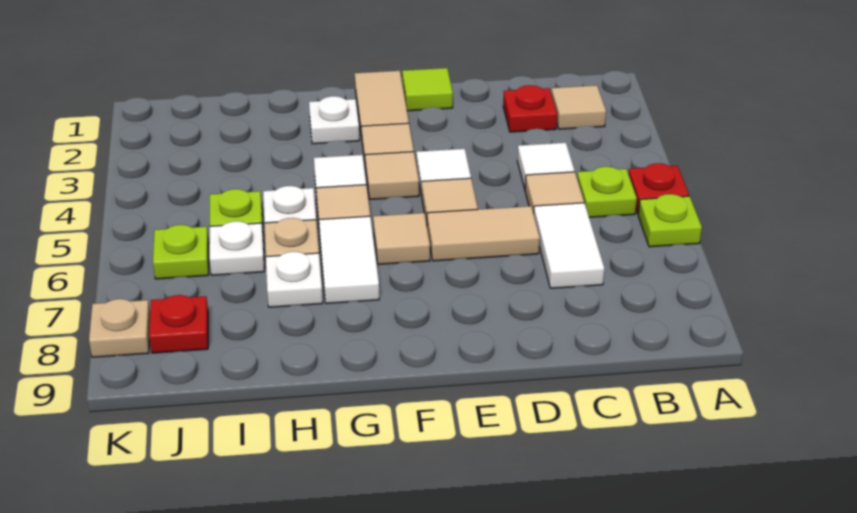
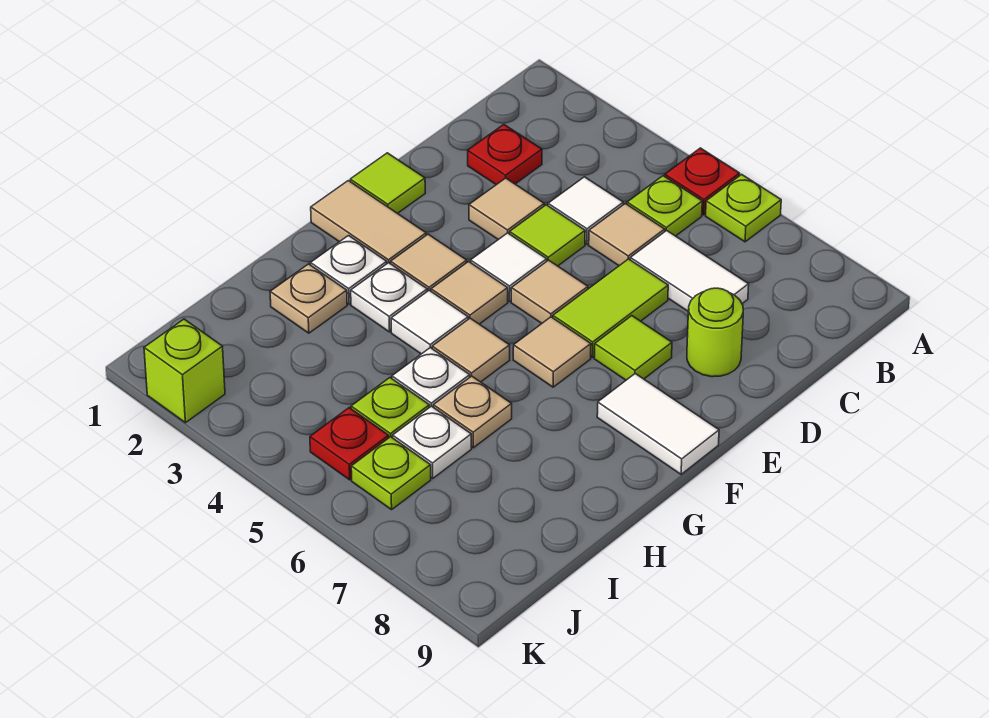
tan 1x1 tile [551,85,606,129] -> tan 1x1 tile moved to [469,178,544,240]
none -> lime 1x1 tile [510,205,585,266]
tan 1x2 tile [427,206,540,261] -> lime 1x2 tile [553,259,668,357]
none -> lime 1x1 round brick [687,288,743,377]
none -> lime 1x1 tile [594,316,672,380]
white 1x2 tile [319,216,379,304] -> white 1x2 tile moved to [597,374,719,474]
white 1x1 plate [266,252,323,307] -> white 1x1 plate moved to [351,263,427,332]
red 1x1 plate [149,295,208,353] -> red 1x1 plate moved to [310,408,389,480]
none -> lime 1x1 brick [144,319,225,423]
tan 1x1 plate [89,299,150,357] -> tan 1x1 plate moved to [270,264,347,333]

